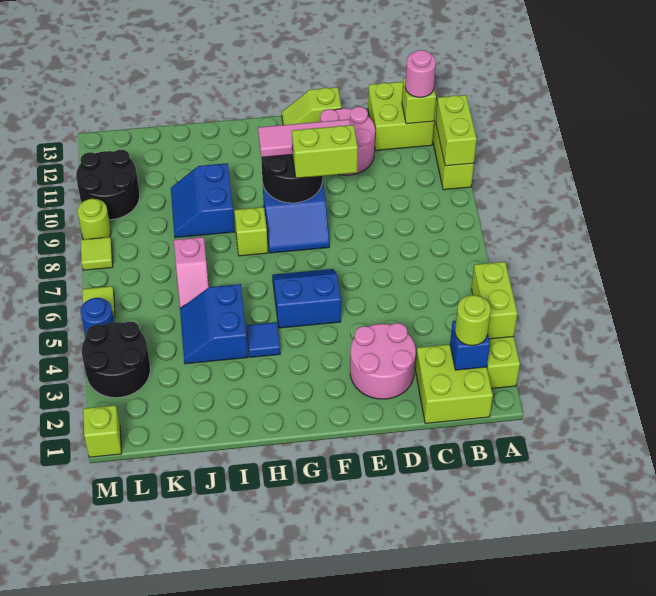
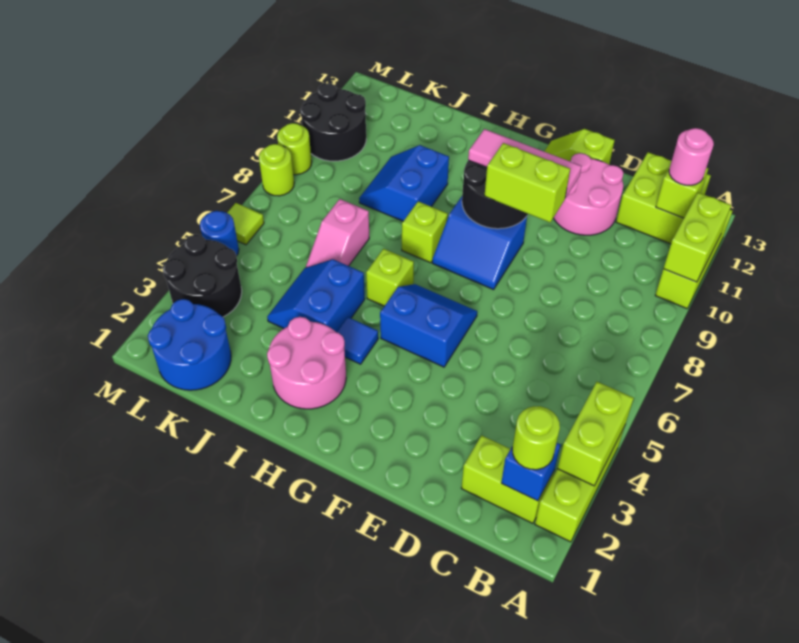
lime 2x2 brick [415,344,493,424] -> lime 1x2 brick [461,435,554,523]
pink 2x2 round brick [350,323,416,399] -> pink 2x2 round brick moved to [267,317,346,409]
none -> blue 2x2 round brick [148,299,231,390]
lime 1x1 brick [83,405,122,457] -> lime 1x1 brick moved to [366,249,414,306]
lime 1x1 tile [81,237,113,270] -> lime 1x1 round brick [259,144,294,196]

